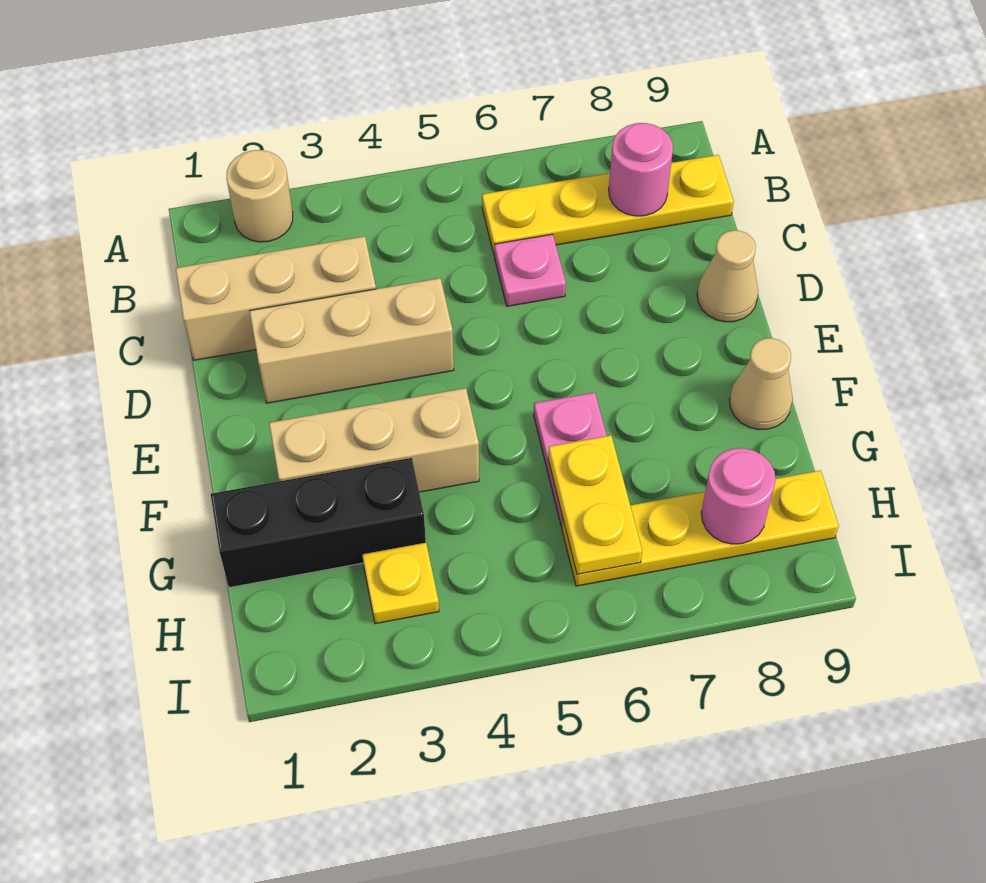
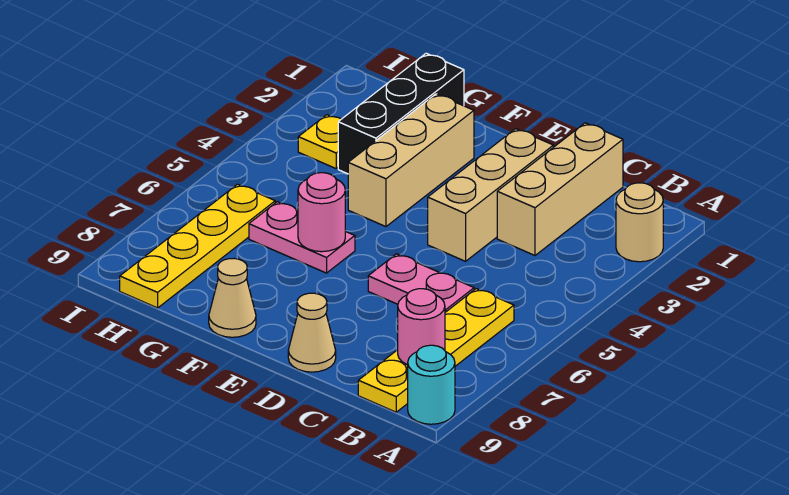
none -> cyan 1x1 round brick [408,345,455,424]
pink 1x1 plate [495,234,566,306] -> pink 1x2 plate [368,254,474,312]
yellow 1x2 plate [548,435,642,574] -> none
pink 1x1 round brick [701,448,776,544] -> pink 1x1 round brick moved to [298,173,345,252]

